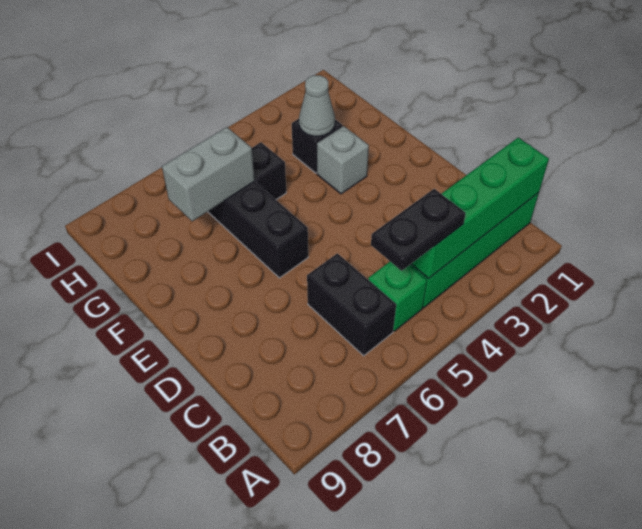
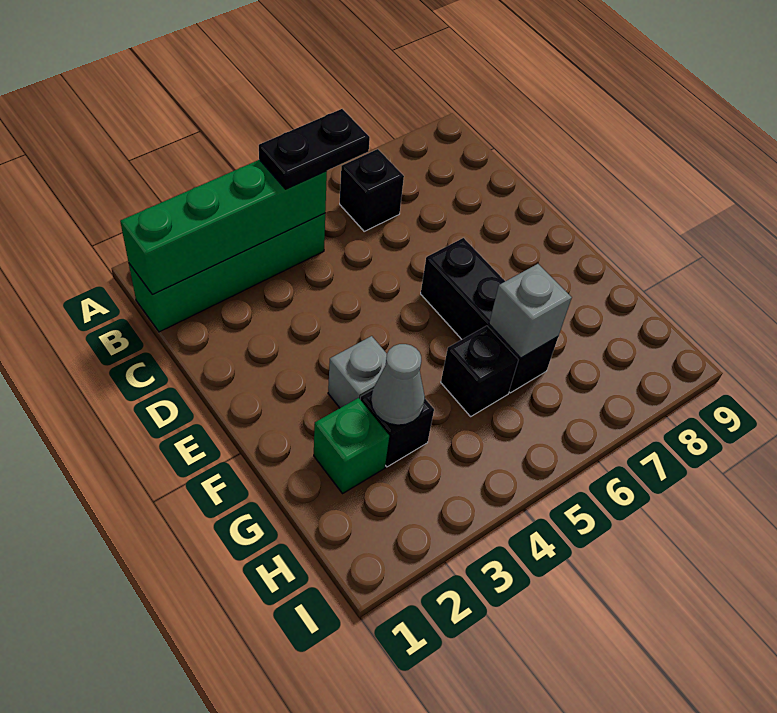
green 1x1 brick [368,262,427,331] -> green 1x1 brick moved to [314,398,389,493]
black 1x2 brick [307,253,396,356] -> black 1x1 brick [340,149,404,231]
grey 1x2 brick [162,127,255,221] -> grey 1x1 brick [489,264,572,358]

